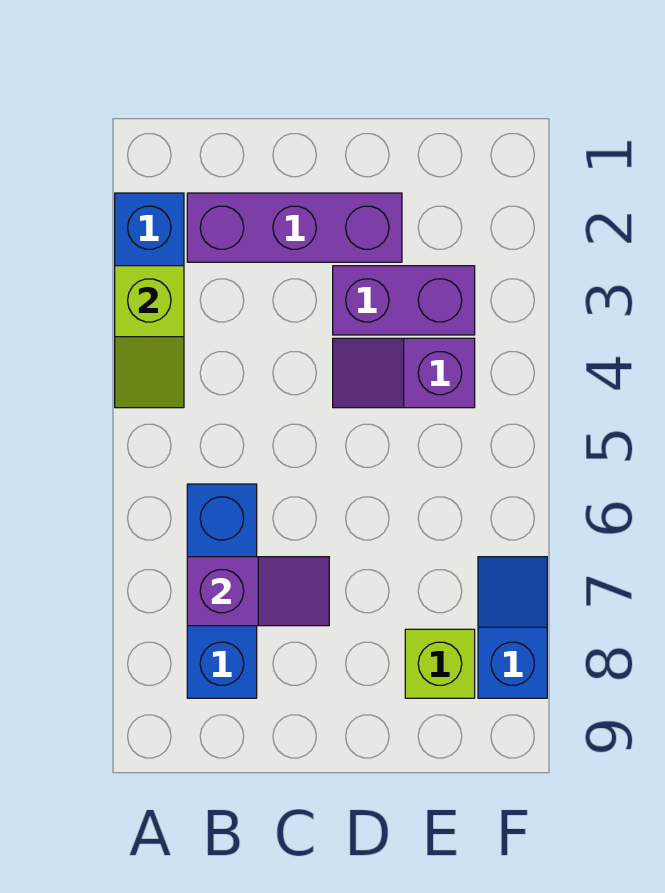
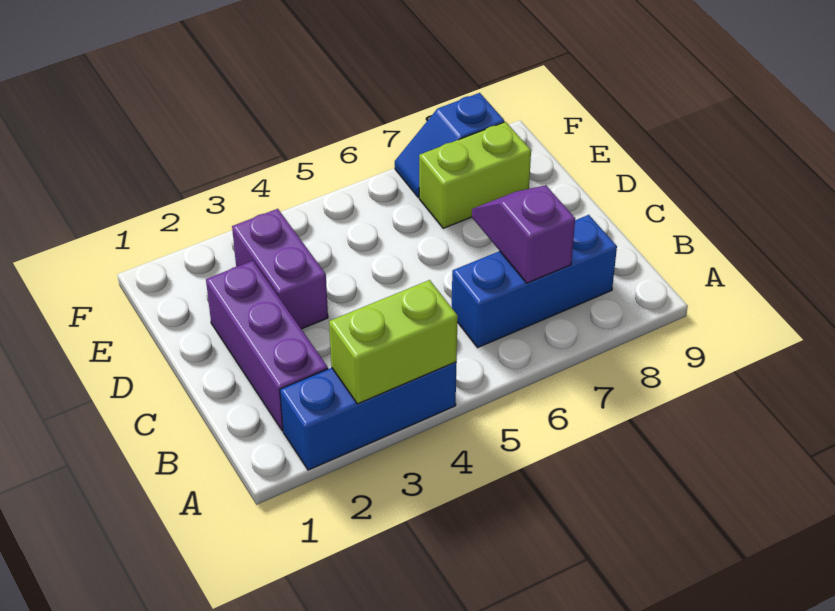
lime 1x2 slope [115,266,184,408] -> lime 1x2 brick [329,280,458,404]
purple 1x2 slope [333,338,475,408] -> none
lime 1x1 brick [405,629,475,698] -> lime 1x2 brick [419,122,531,228]

